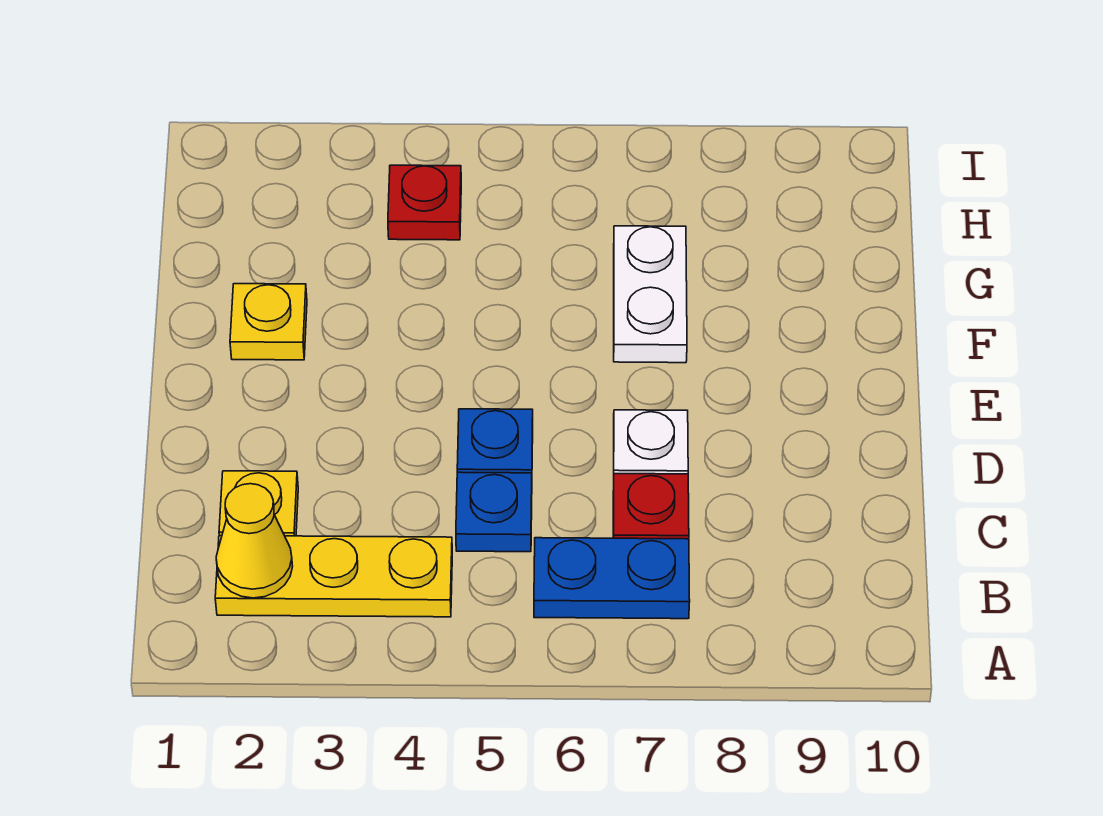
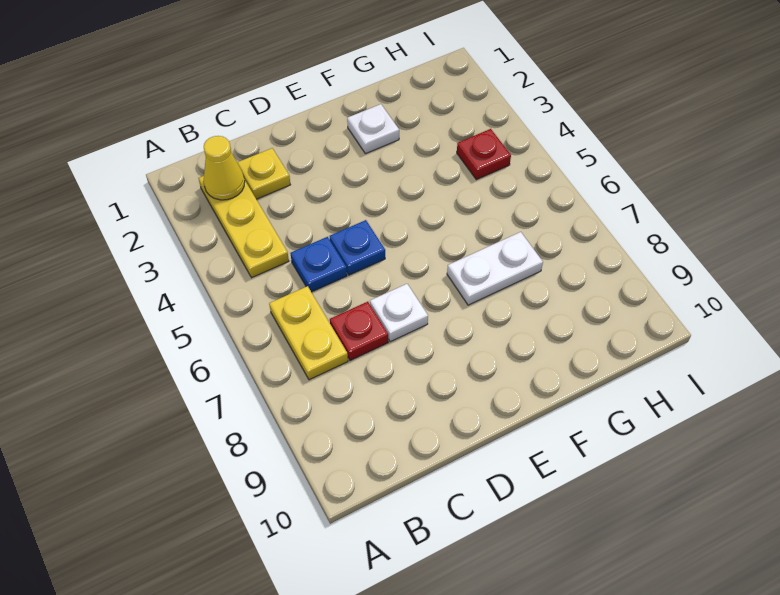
blue 1x2 plate [534,538,690,619] -> yellow 1x2 plate [269,286,348,380]
yellow 1x1 plate [230,284,307,360] -> white 1x1 plate [347,104,399,154]

